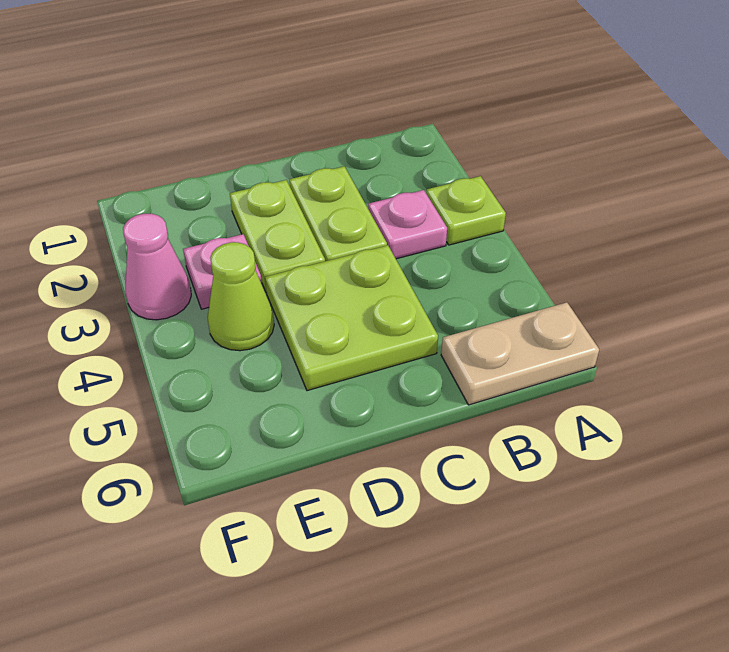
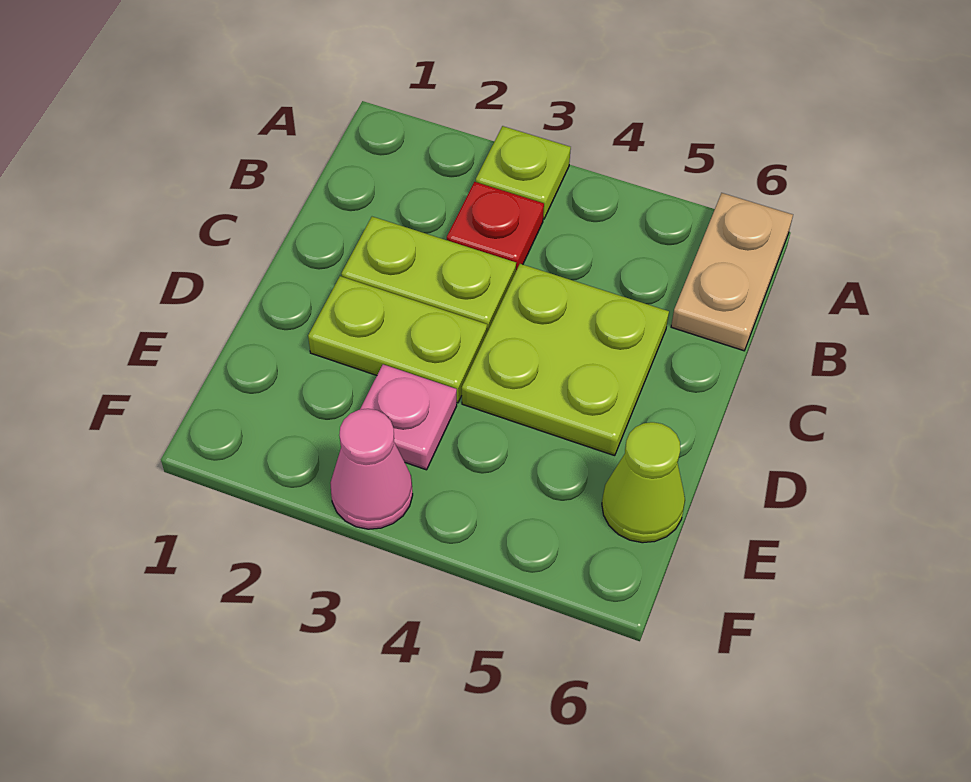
pink 1x1 plate [368,190,447,259] -> red 1x1 plate [447,182,544,271]
lime 1x1 cone [208,242,274,351] -> lime 1x1 cone moved to [602,422,685,543]

